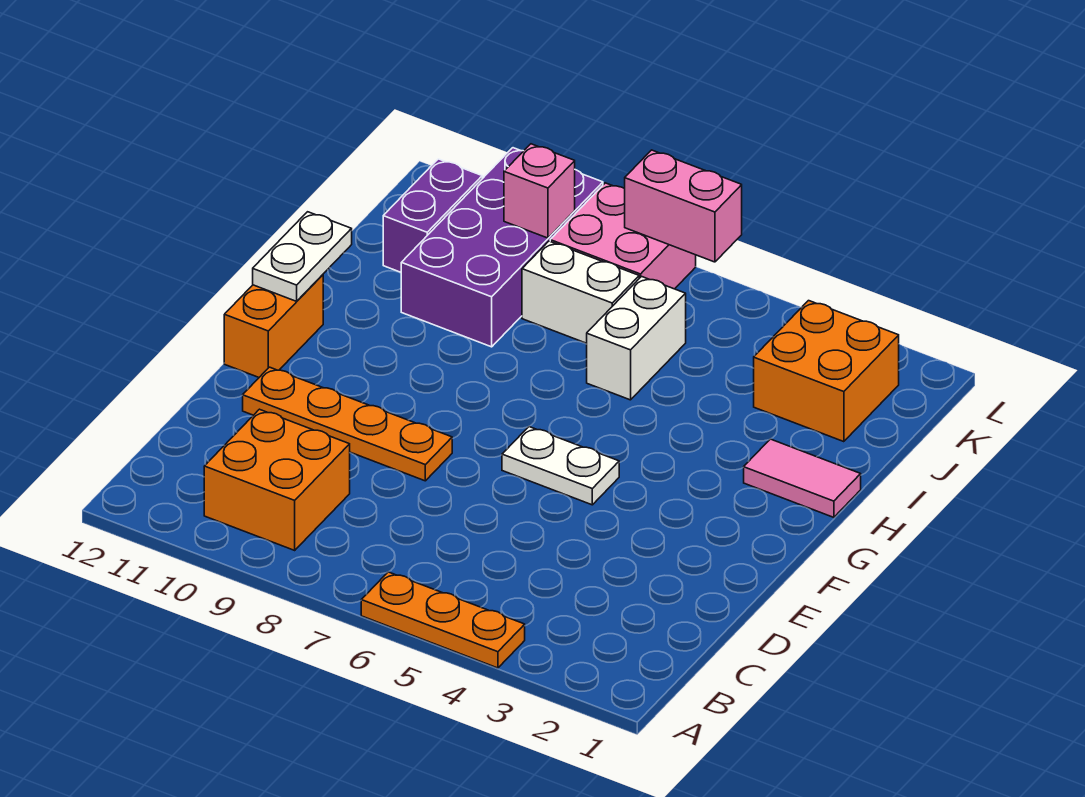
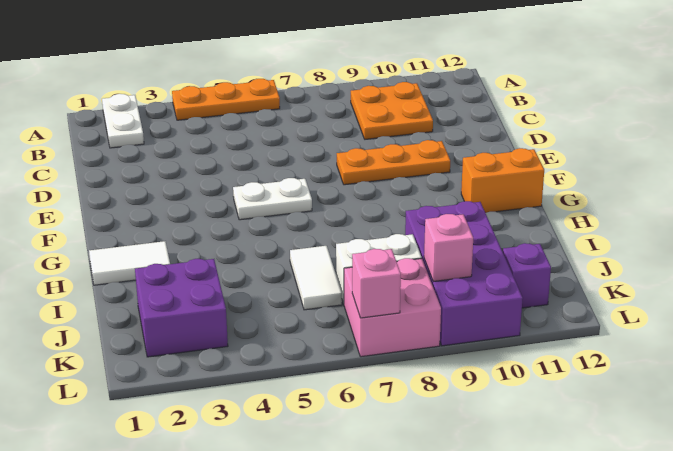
orange 2x2 brick [204,409,350,550] -> orange 2x2 plate [351,82,433,139]
orange 1x4 plate [243,367,452,481] -> orange 1x3 plate [337,140,450,185]
orange 1x2 brick [224,275,323,377] -> orange 1x2 brick turned to [461,148,544,213]
white 1x2 plate [253,212,352,301] -> white 1x2 plate moved to [102,94,144,148]
pink 1x2 tile [744,439,861,517] -> white 1x2 tile [89,241,170,285]
white 1x2 brick [587,277,686,400] -> white 1x2 tile [290,246,342,310]
orange 2x2 brick [754,301,899,442] -> purple 2x2 brick [135,259,228,357]
purple 1x2 brick [383,159,482,272] -> purple 1x1 brick [503,243,551,308]
pink 1x2 brick [625,150,742,262] -> pink 1x1 brick [352,249,401,318]

